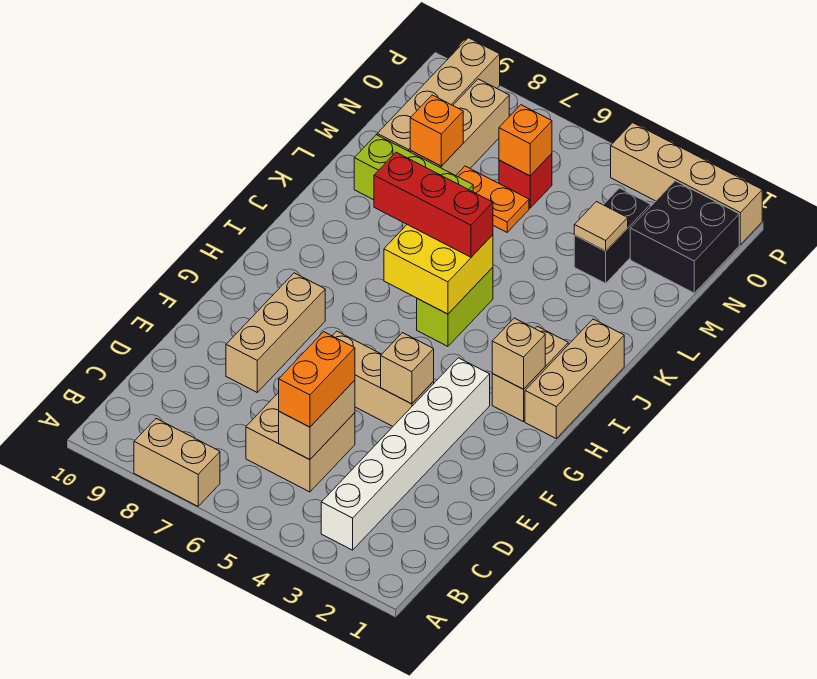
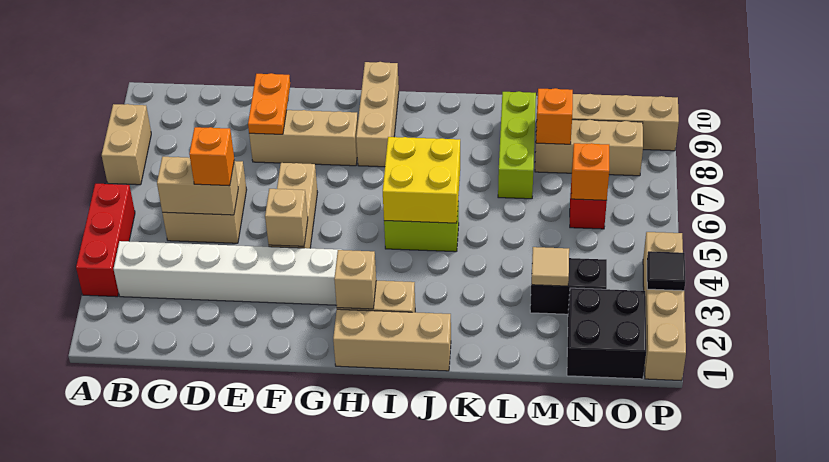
orange 1x2 brick [279,332,355,427] -> orange 1x1 brick [189,127,234,186]
none -> tan 1x3 brick [356,62,399,167]
red 1x3 brick [374,152,493,257] -> red 1x3 brick moved to [76,184,135,297]
orange 1x2 plate [456,166,529,232] -> orange 1x2 plate moved to [248,73,290,134]
none -> black 1x1 tile [647,251,686,291]

